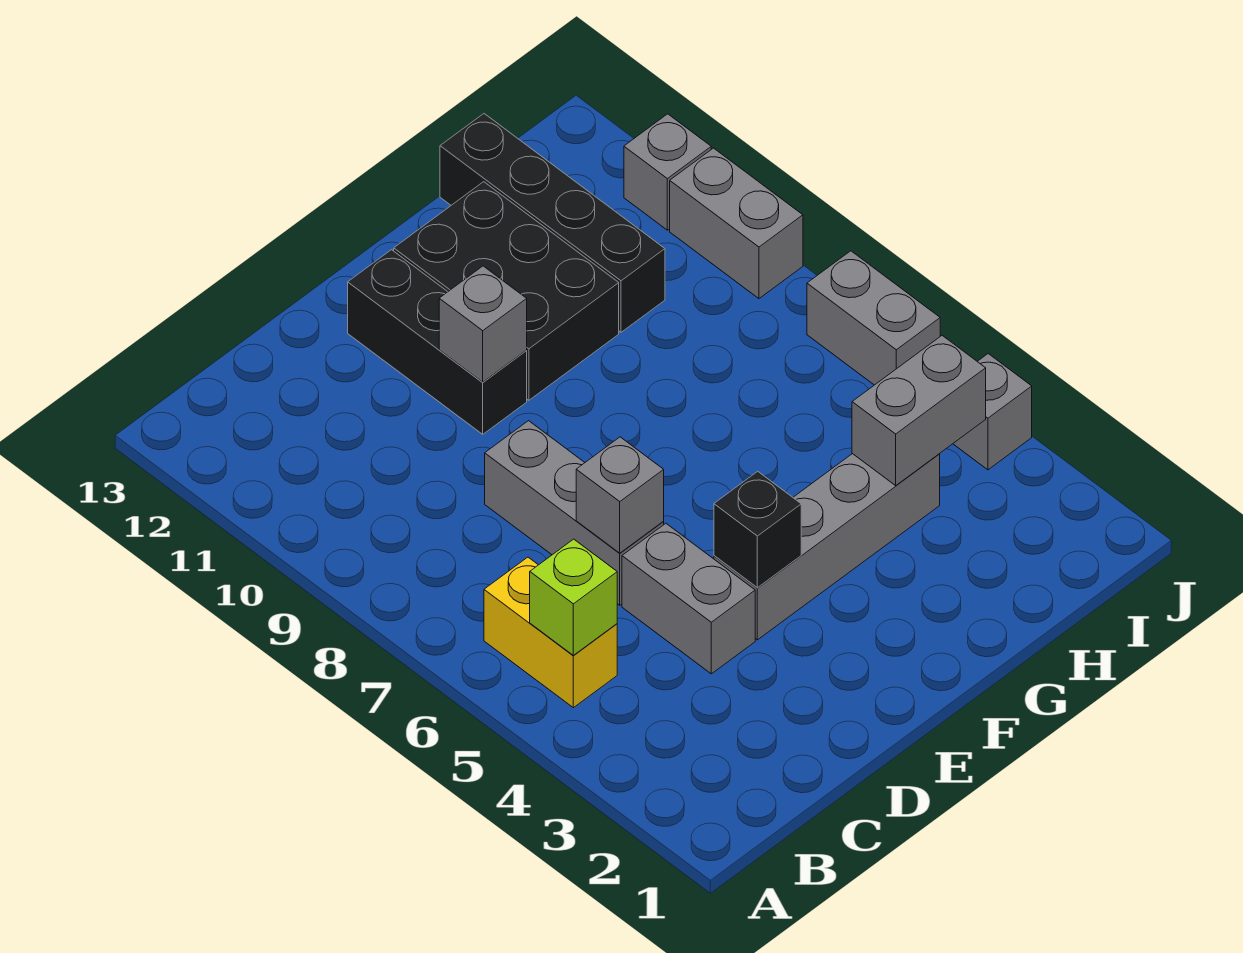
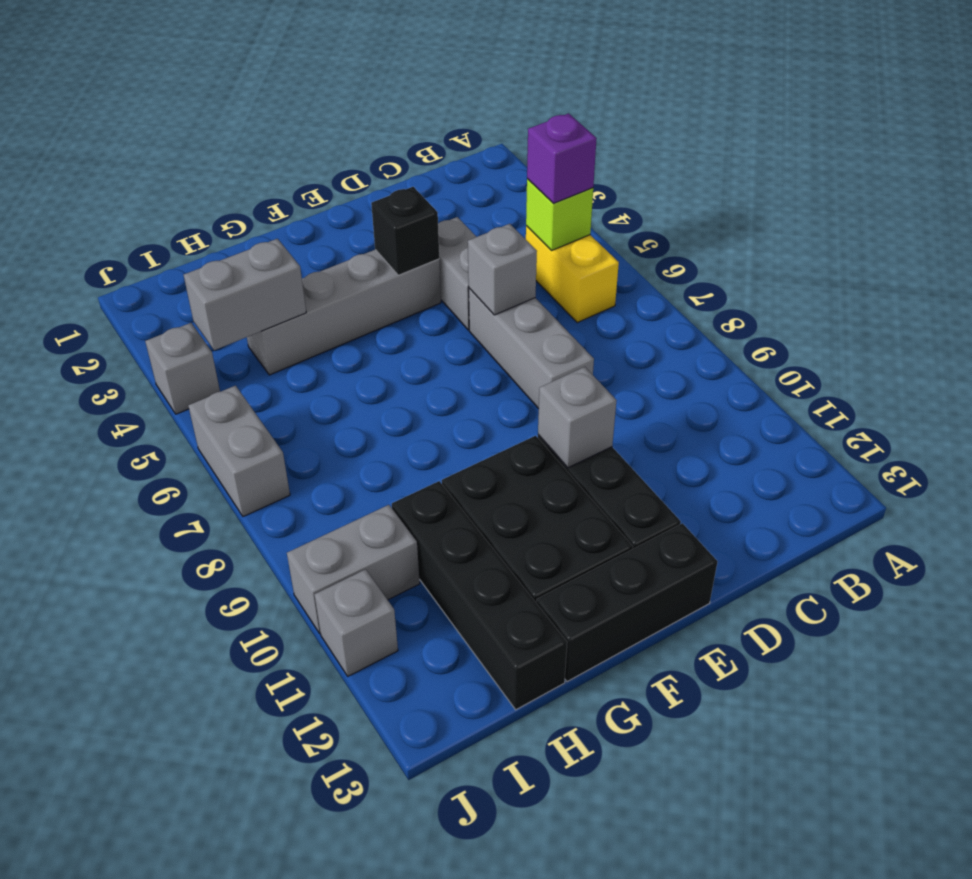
none -> purple 1x1 brick [527,113,597,203]
none -> black 1x3 brick [536,523,718,682]
grey 1x2 brick [670,148,803,298] -> grey 1x2 brick turned to [287,505,420,633]

